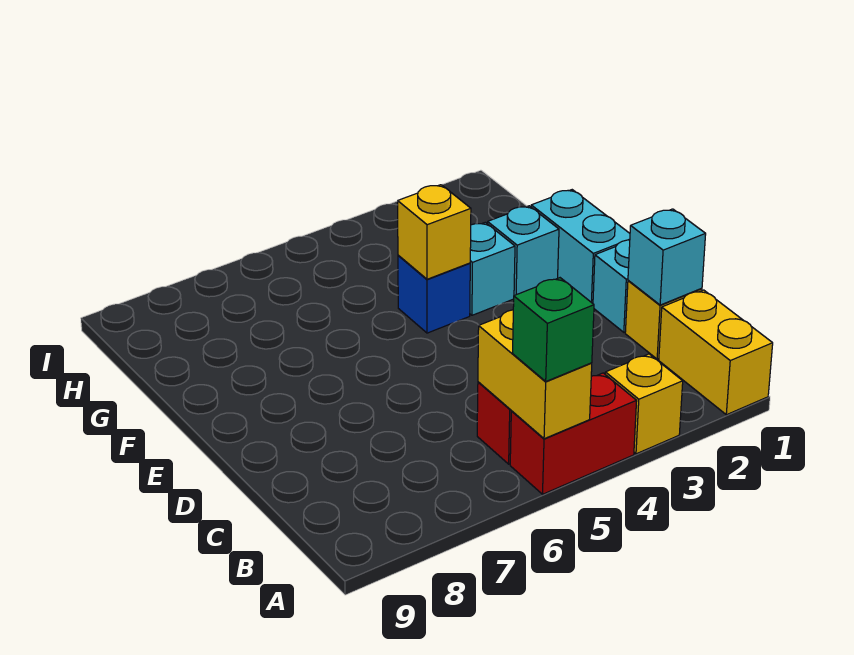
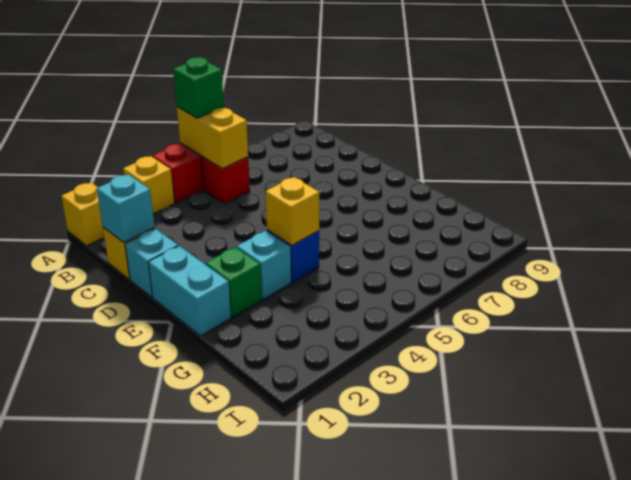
yellow 1x2 brick [659,290,773,415] -> yellow 1x1 brick [61,182,104,246]
cyan 1x1 brick [488,206,559,295] -> green 1x1 brick [206,247,262,317]

